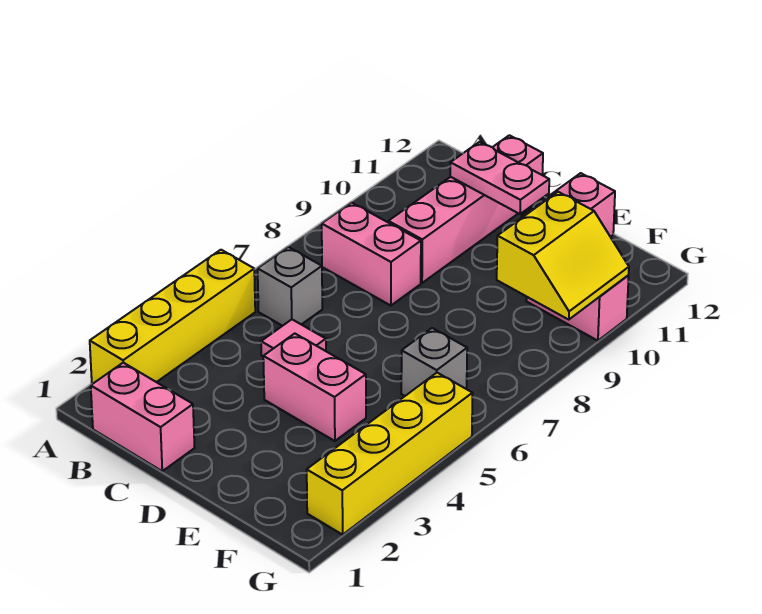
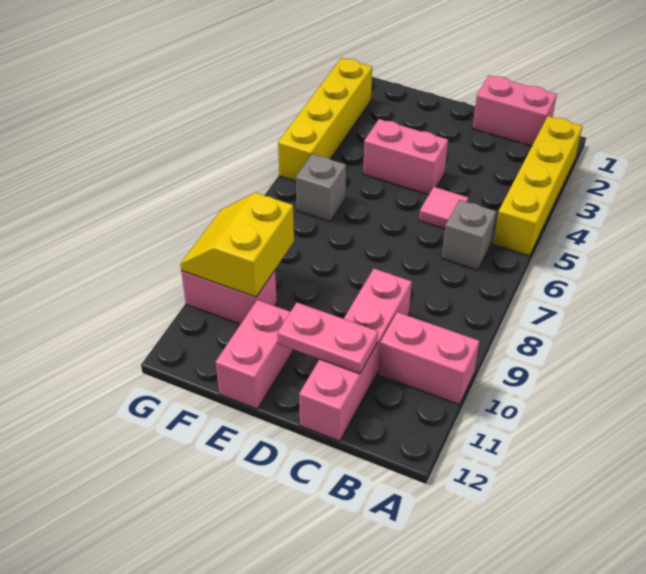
pink 1x2 brick [322,203,421,306] -> pink 1x2 brick moved to [378,312,479,404]

